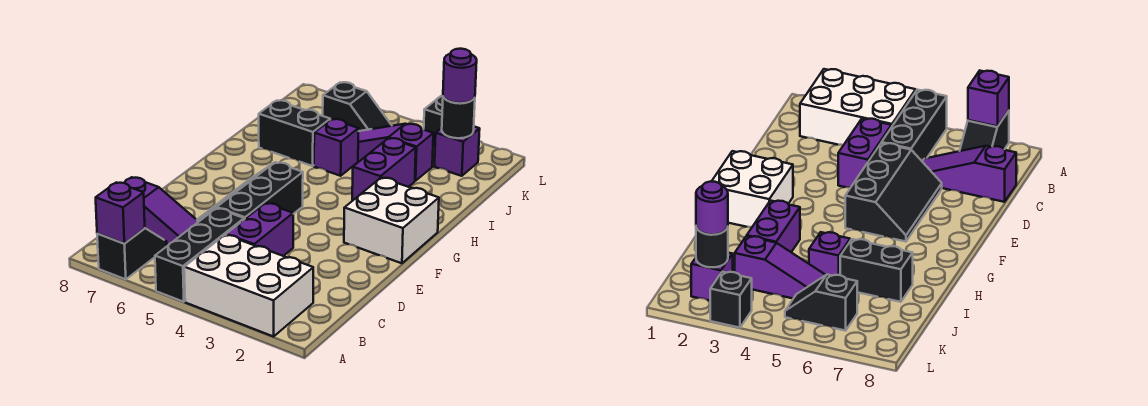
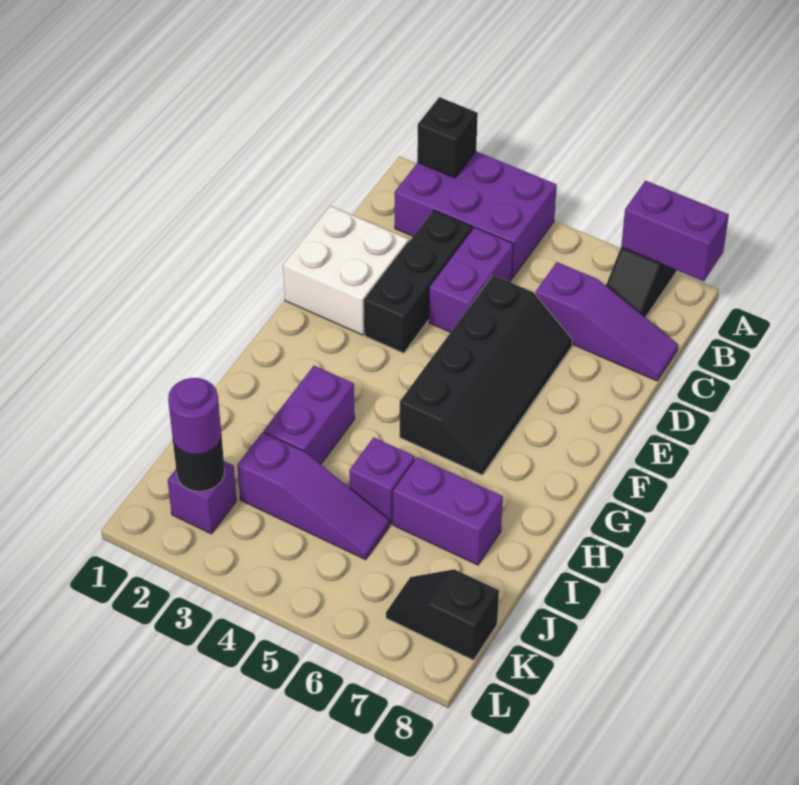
white 2x3 brick [184,235,313,337] -> purple 2x3 brick [395,151,557,278]
black 1x3 brick [155,208,244,302] -> black 1x3 brick moved to [364,210,472,353]
purple 1x1 brick [96,182,145,244] -> purple 1x2 brick [621,181,729,281]
purple 1x3 slope [124,177,199,246] -> purple 1x3 slope turned to [535,262,678,381]
black 2x3 slope [197,162,303,221] -> black 2x4 slope [400,275,572,475]
white 2x2 brick [344,178,439,263] -> white 2x2 brick moved to [283,206,409,335]
black 1x2 brick [259,100,330,166] -> purple 1x2 brick [393,457,503,565]
black 1x2 slope [323,82,392,131] -> black 1x2 slope moved to [386,569,499,660]
black 1x1 brick [424,96,443,146] -> black 1x1 brick moved to [417,97,478,178]

